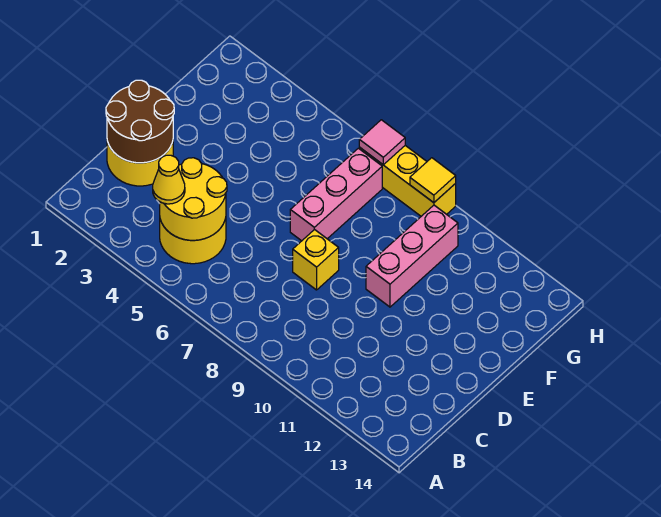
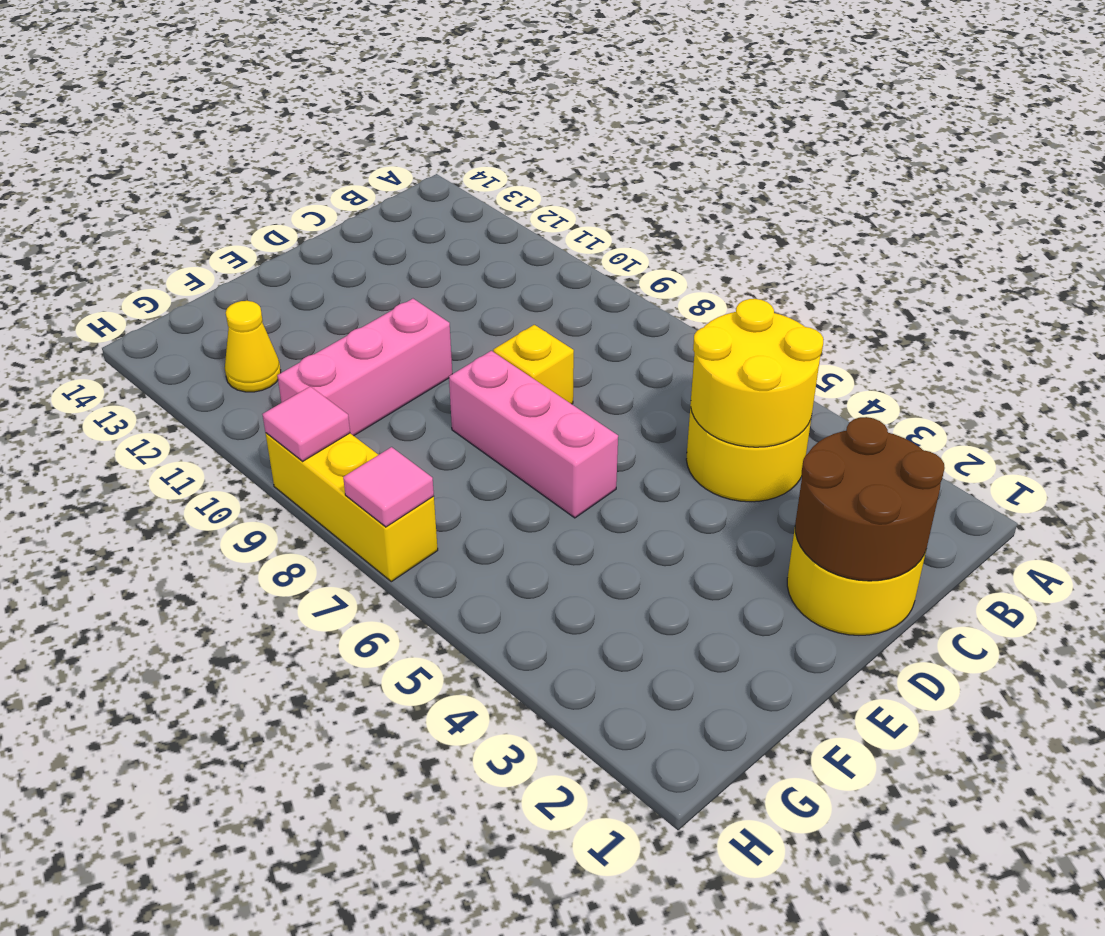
yellow 1x1 cone [153,155,185,204] -> yellow 1x1 cone moved to [225,301,281,392]
pink 1x3 brick [290,148,382,241] -> pink 1x3 brick turned to [449,351,618,518]
yellow 1x1 tile [410,158,456,203] -> pink 1x1 tile [262,386,350,462]

